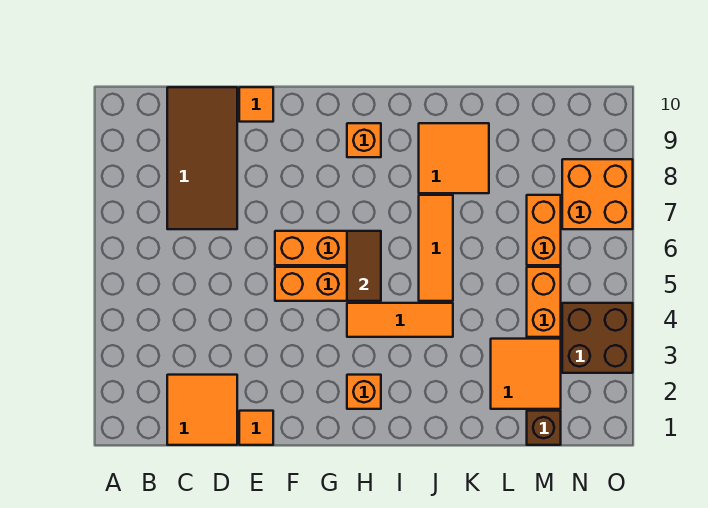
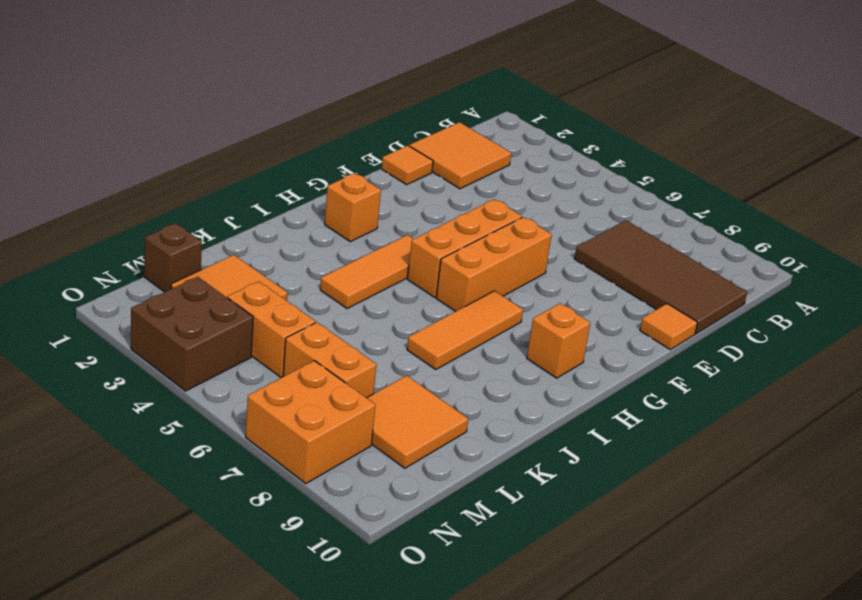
brown 1x2 tile [347,231,381,301] -> none
orange 1x3 tile [419,195,453,301] -> orange 1x3 tile turned to [407,291,523,370]
orange 2x2 tile [419,123,489,193] -> orange 2x2 tile moved to [367,376,468,468]

